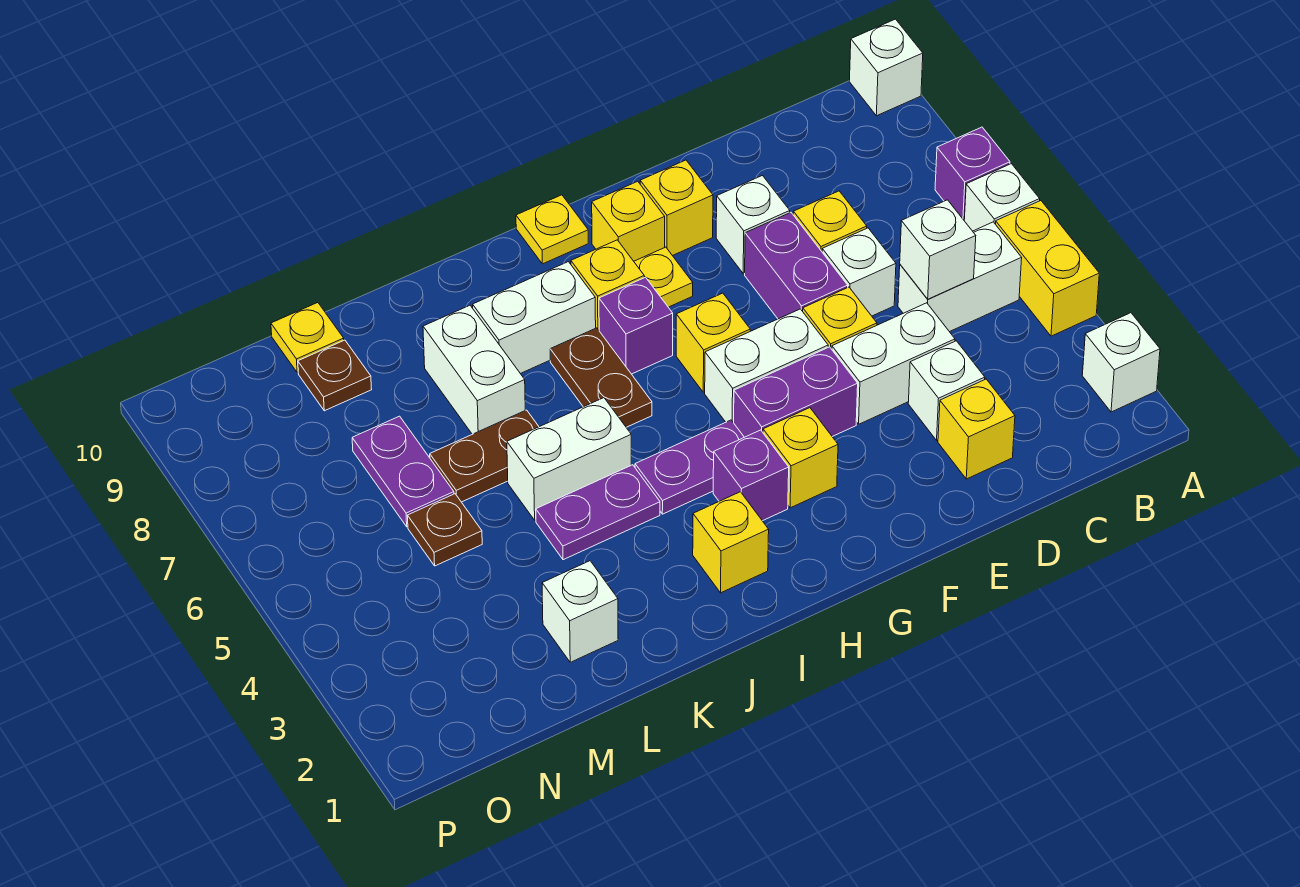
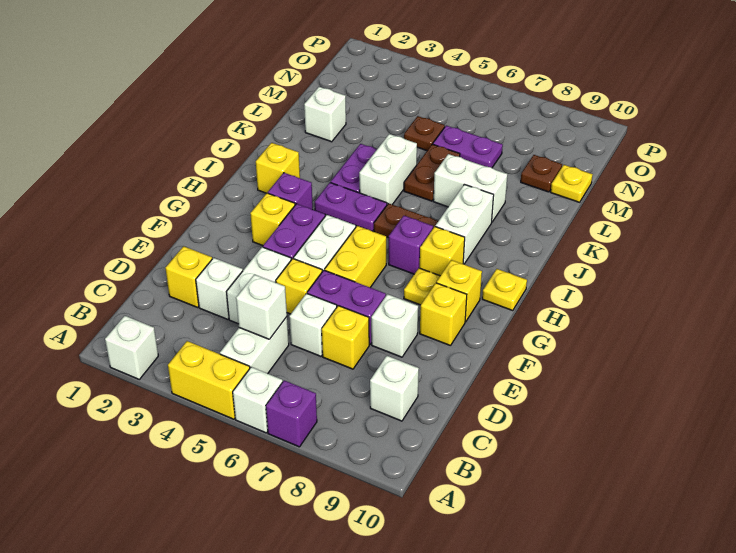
white 1x1 brick [849,19,923,116] -> white 1x1 brick moved to [370,356,419,421]
yellow 1x1 brick [676,293,750,392] -> yellow 1x2 brick [325,226,386,287]
purple 1x2 plate [635,420,744,514] -> purple 1x2 plate turned to [315,183,387,231]

